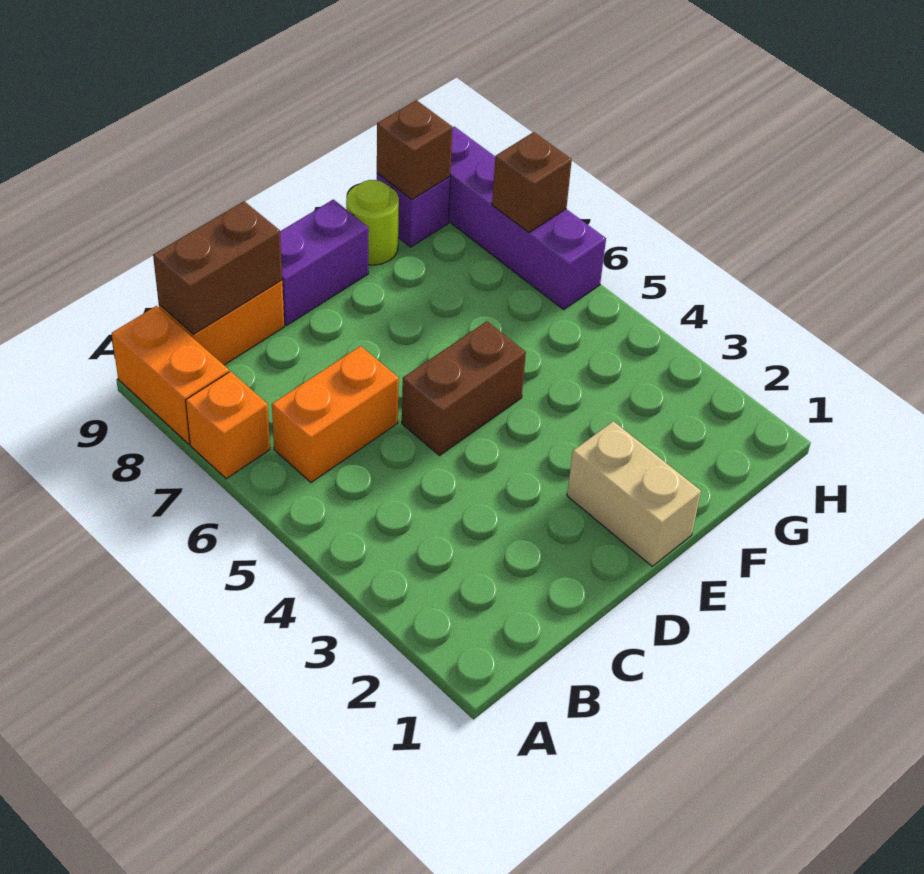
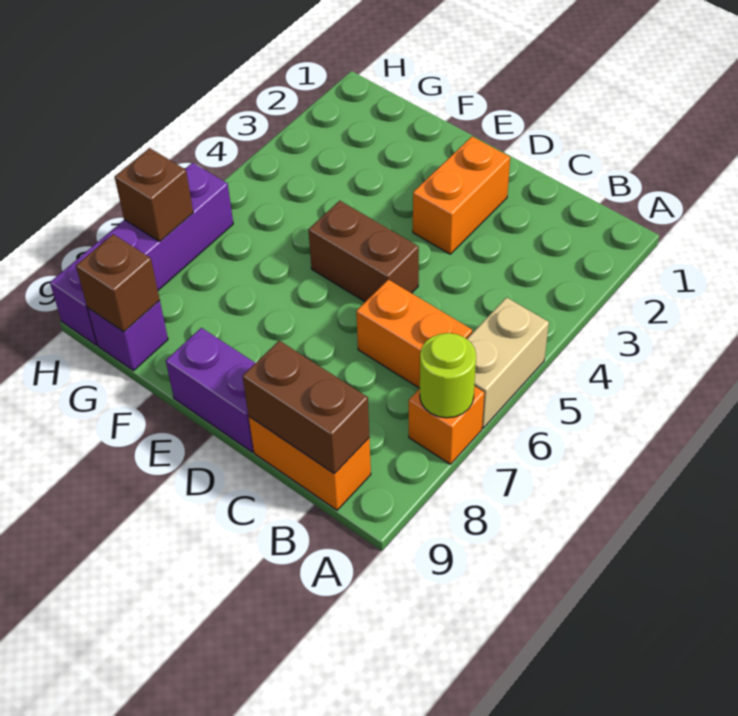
orange 1x2 brick [112,306,229,444] -> orange 1x2 brick moved to [413,137,510,254]
tan 1x2 brick [567,421,701,566] -> tan 1x2 brick moved to [467,297,549,428]
lime 1x1 round brick [346,180,399,265] -> lime 1x1 round brick moved to [420,333,476,418]

